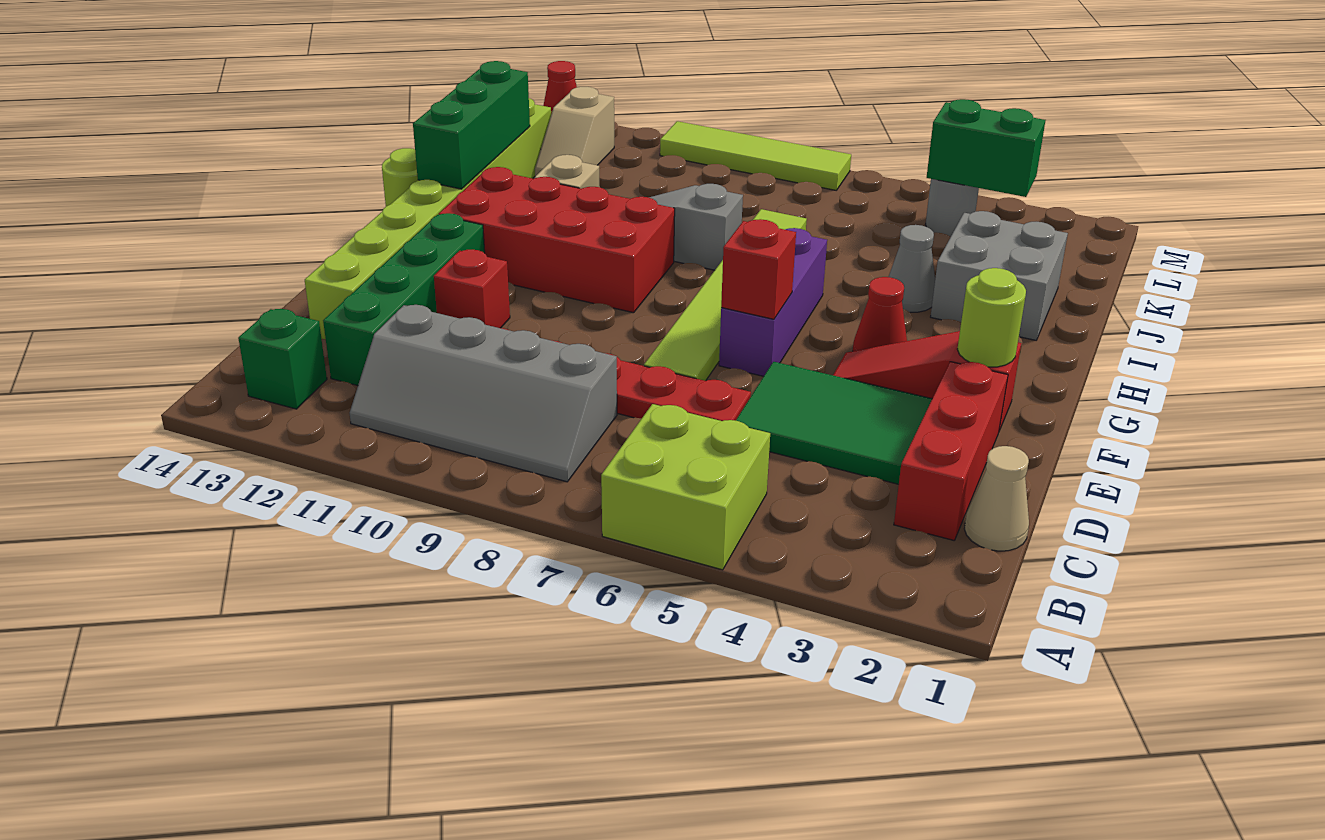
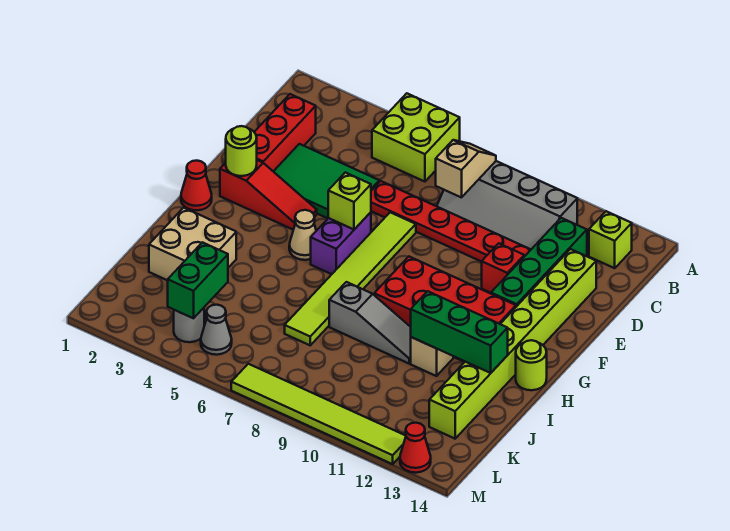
grey 2x4 slope [350,305,617,482] -> grey 2x4 slope turned to [437,161,577,249]
green 1x1 brick [238,309,327,409] -> lime 1x1 brick [589,211,632,268]
tan 1x1 cone [964,446,1029,551] -> tan 1x1 cone moved to [289,210,316,260]
purple 1x3 brick [719,228,827,376] -> purple 1x2 brick [311,212,371,274]
red 1x1 brick [721,219,796,319] -> lime 1x1 brick [328,173,371,229]
red 1x1 cone [853,277,907,351] -> red 1x1 cone moved to [181,161,212,210]
green 1x3 brick [413,61,530,189] -> green 1x3 brick turned to [411,291,508,373]
grey 2x2 brick [931,211,1068,340] -> tan 2x2 brick [149,208,236,280]
grey 1x1 cone [889,225,935,312] -> grey 1x1 cone moved to [201,305,232,355]
tan 1x2 slope [535,87,614,176] -> tan 1x2 slope moved to [436,140,496,198]
green 1x2 brick [927,99,1045,197] -> green 1x2 brick turned to [168,242,228,318]
lime 1x4 tile [660,121,851,190] -> lime 1x6 tile [231,364,406,464]

